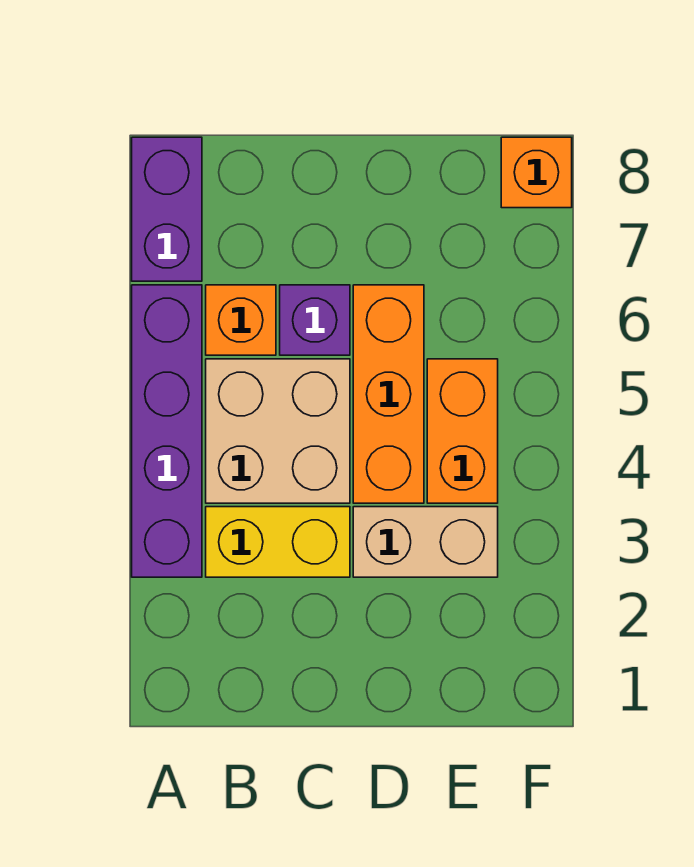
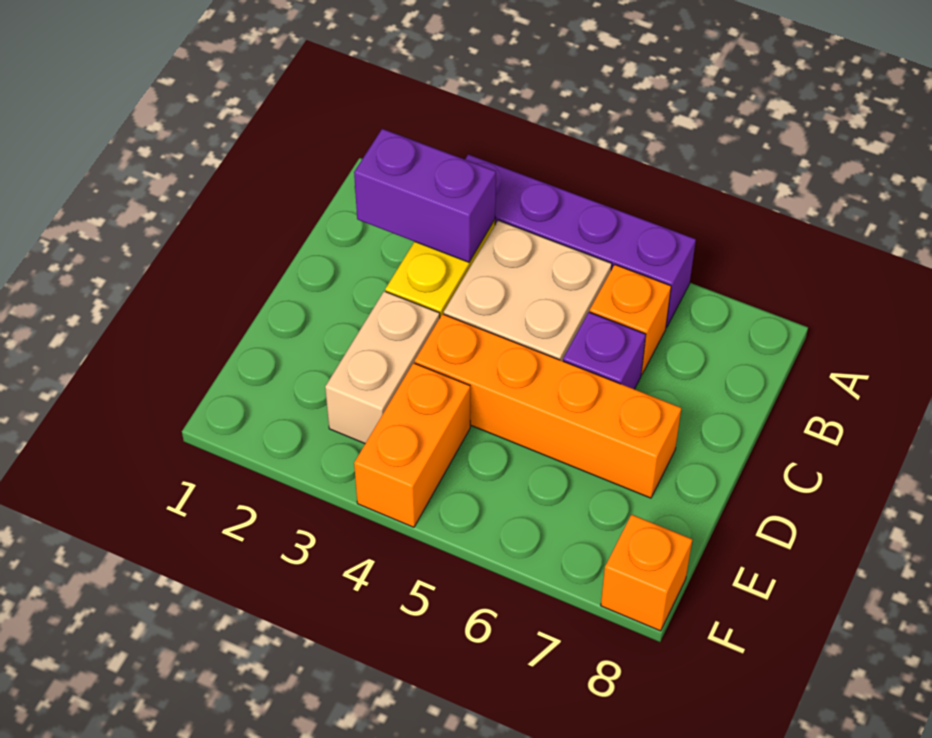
purple 1x2 brick [132,137,202,281] -> purple 1x2 brick moved to [354,129,496,262]
orange 1x3 brick [353,285,424,503] -> orange 1x4 brick [415,314,681,498]
orange 1x2 brick [427,359,498,503] -> orange 1x2 brick turned to [354,363,470,527]

